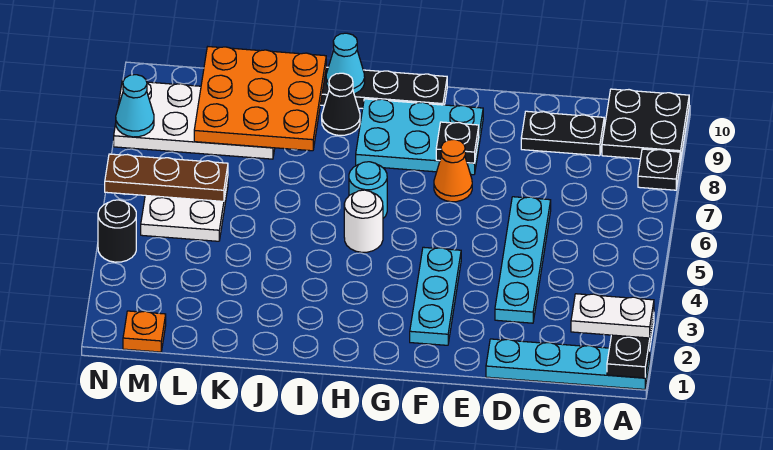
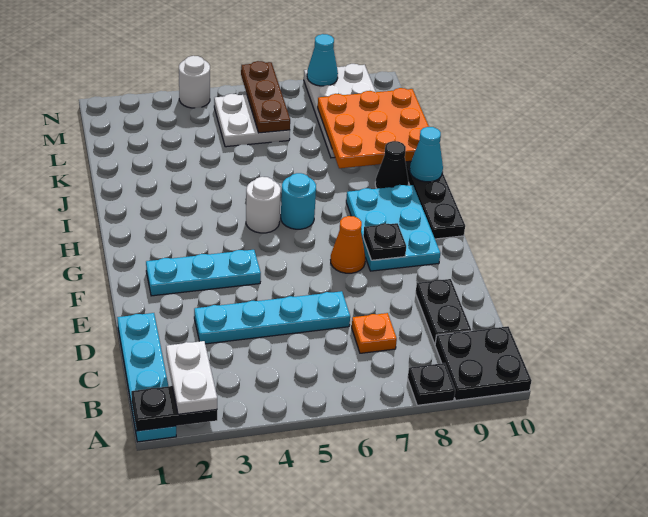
orange 1x1 plate [123,311,166,352] -> orange 1x1 plate moved to [352,313,397,353]
black 1x1 round brick [98,200,136,262] -> white 1x1 round brick [179,56,210,108]

